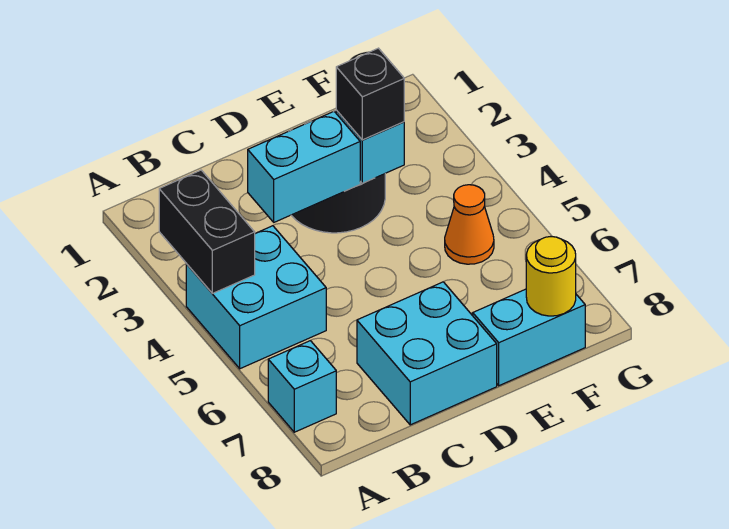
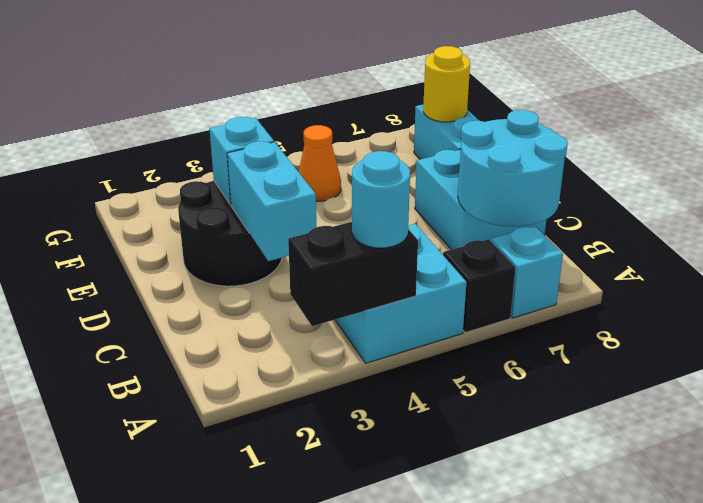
none -> cyan 1x1 round brick [352,151,410,248]
none -> cyan 2x2 round brick [458,110,568,227]
black 1x1 brick [336,48,404,140] -> black 1x1 brick moved to [443,239,515,333]

